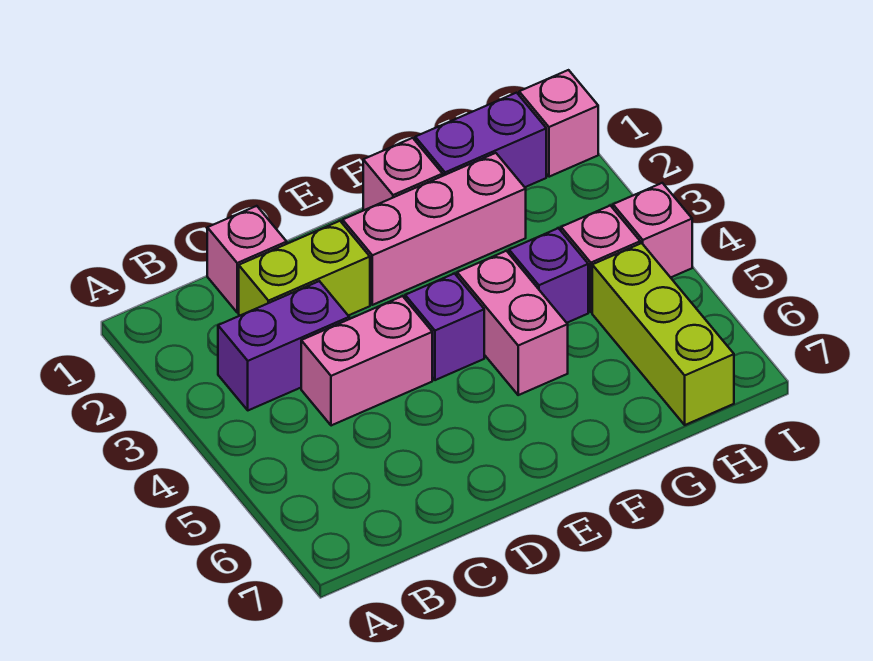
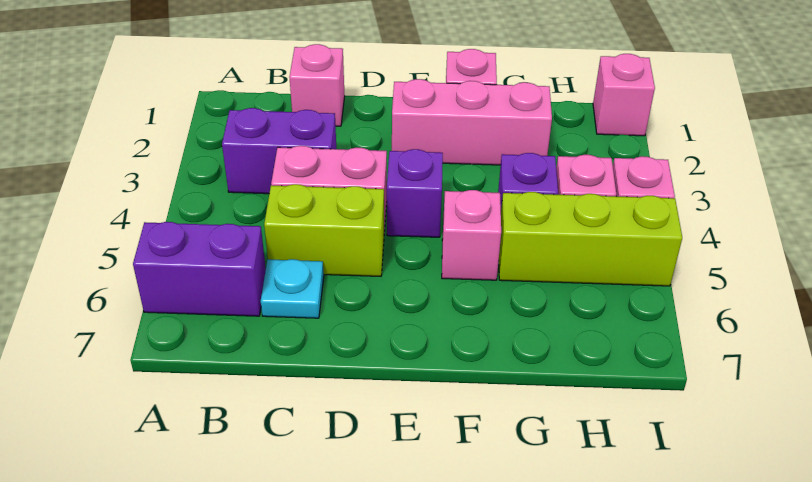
lime 1x2 brick [239,221,370,316] -> lime 1x2 brick moved to [264,184,384,276]
none -> cyan 1x1 plate [261,259,324,318]
pink 1x2 brick [457,251,568,395] -> pink 1x1 brick [442,190,501,280]
purple 1x2 brick [415,93,546,187] -> purple 1x2 brick moved to [133,222,266,316]
lime 1x3 brick [592,243,734,425] -> lime 1x3 brick turned to [499,192,682,286]

